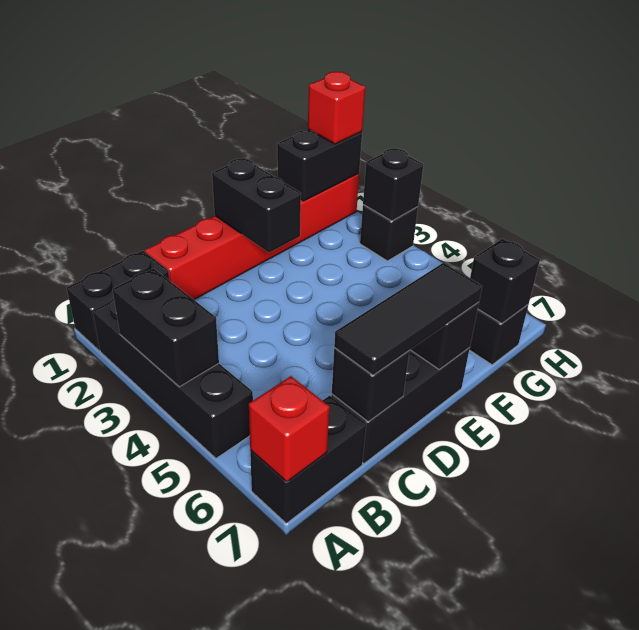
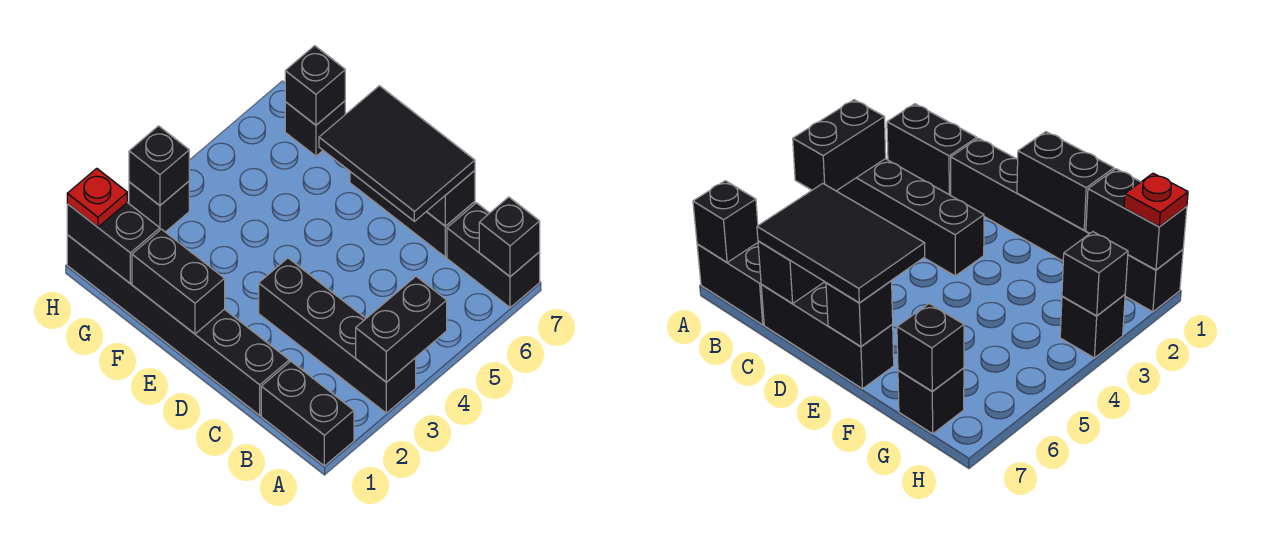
black 1x4 brick [93,298,253,458] -> black 1x4 brick turned to [259,258,416,413]
red 1x1 brick [249,376,330,482] -> black 1x1 brick [479,197,540,277]
red 1x6 brick [145,174,359,300] -> black 1x6 brick [67,235,289,415]
black 1x3 tile [334,263,482,375] -> black 2x3 tile [319,86,475,221]
black 1x2 brick [212,158,301,253] -> black 1x2 brick turned to [132,229,225,334]
red 1x1 brick [308,72,365,144] -> red 1x1 plate [67,168,127,227]

